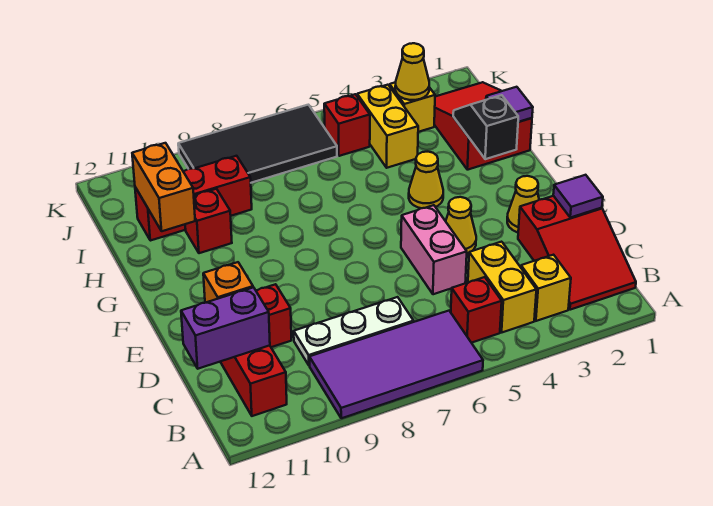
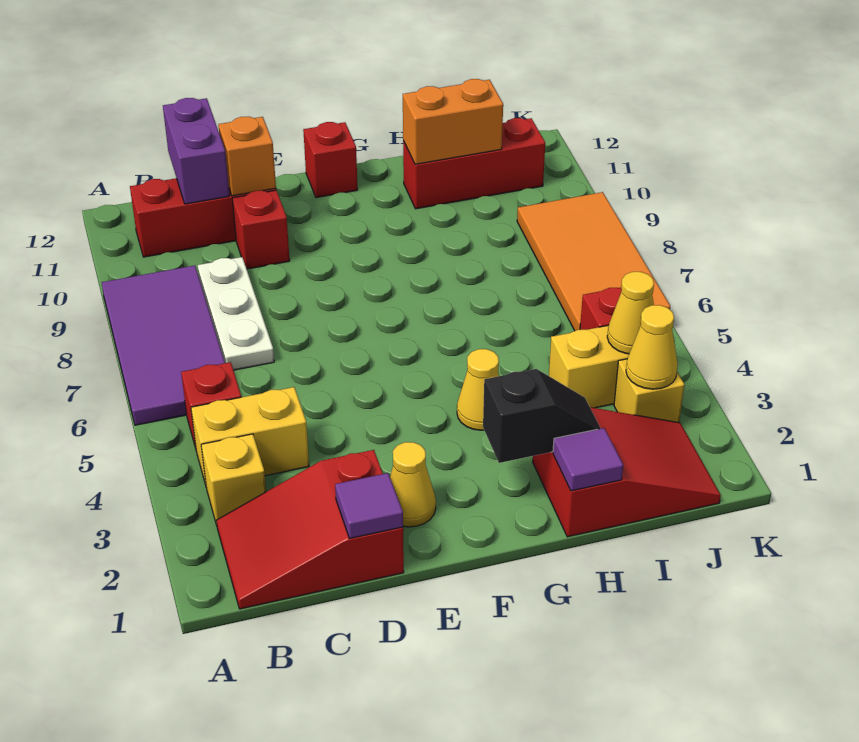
pink 1x2 brick [401,205,467,294] -> none
yellow 1x1 cone [446,197,476,254] -> yellow 1x1 cone moved to [607,272,654,354]
red 1x1 brick [185,189,232,253] -> red 1x1 brick moved to [303,122,358,198]
red 1x3 brick [135,156,252,241] -> red 1x3 brick turned to [403,118,545,209]
black 2x4 tile [178,105,337,183] -> orange 2x4 tile [517,192,670,331]

